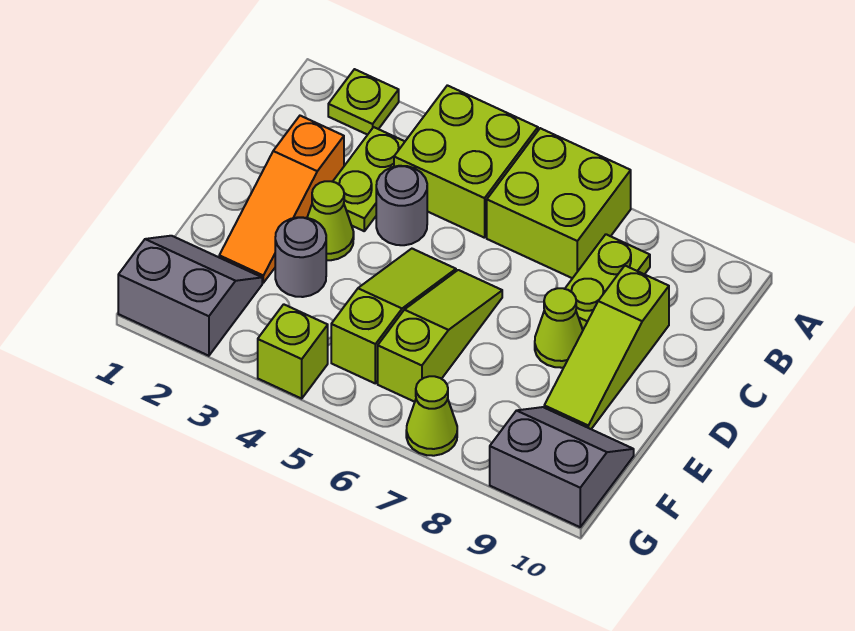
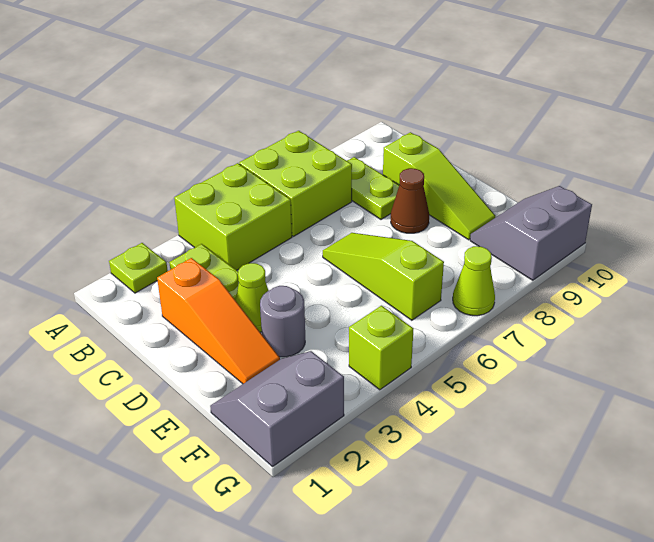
grey 1x1 round brick [376,166,427,245] -> none
lime 1x3 slope [331,249,456,383] -> none
lime 1x1 cone [535,288,583,368] -> brown 1x1 cone [391,168,429,233]

